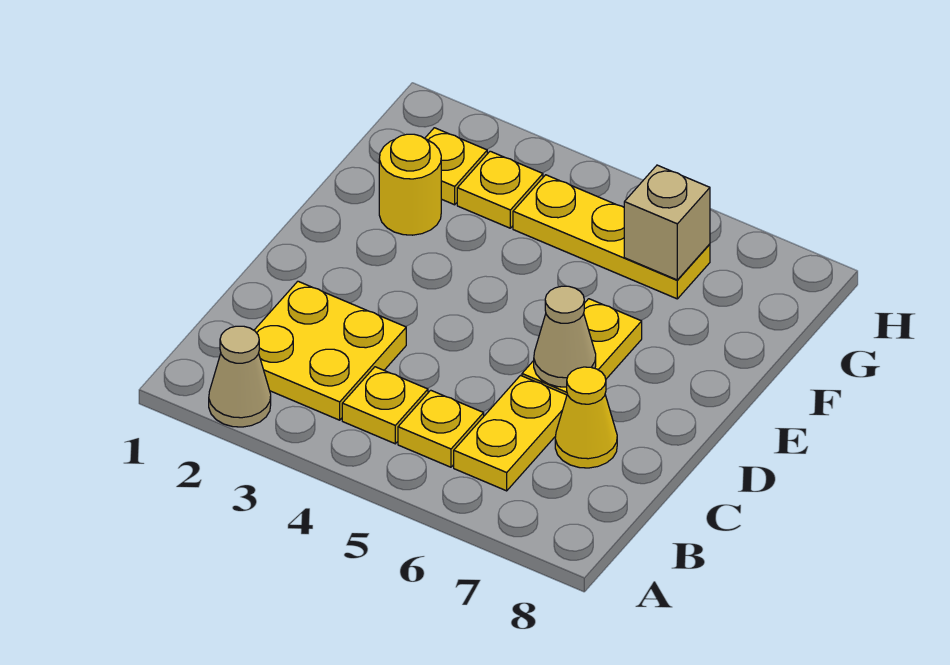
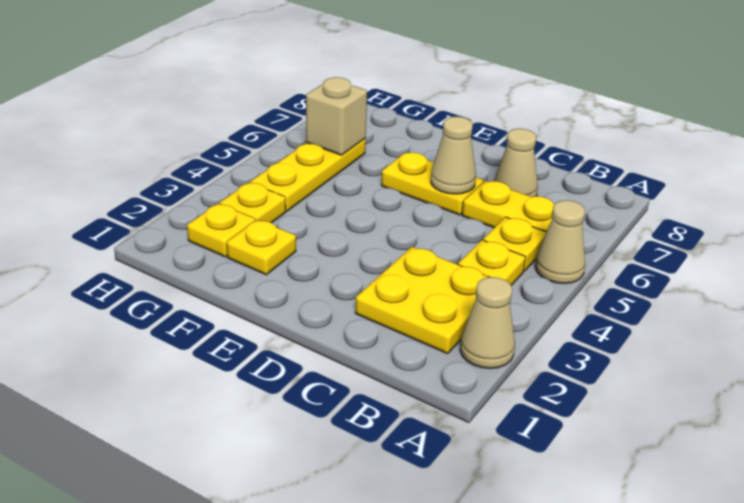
none -> tan 1x1 cone [535,200,585,284]
yellow 1x1 cone [555,367,617,468] -> tan 1x1 cone [494,129,538,197]
yellow 1x1 round brick [379,134,441,235] -> yellow 1x1 plate [227,220,296,275]

